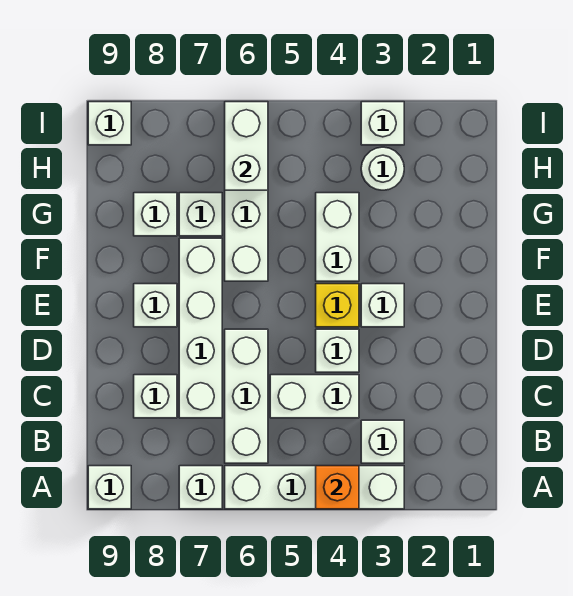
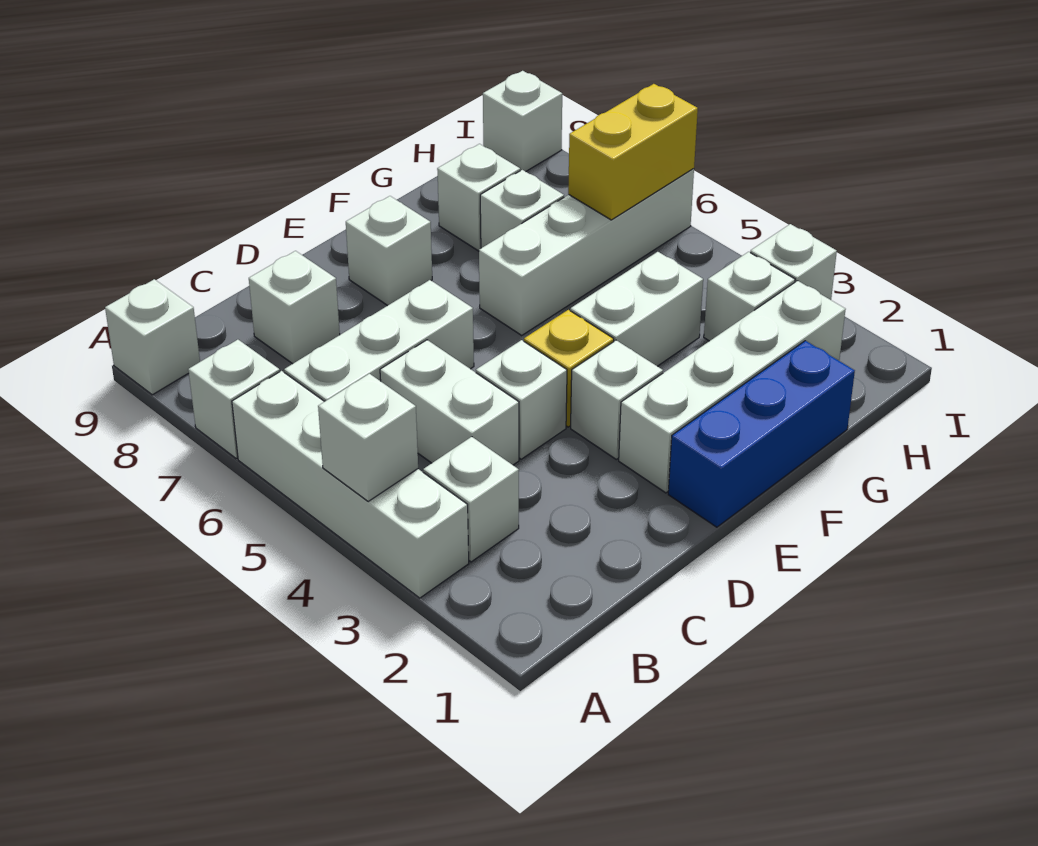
orange 1x1 brick [316,466,359,509] -> white 1x1 brick [318,374,418,502]
white 1x4 brick [179,238,222,418] -> white 1x4 brick moved to [619,281,846,493]
none -> blue 1x3 brick [668,341,855,527]
white 1x1 round brick [361,147,404,190] -> white 1x1 brick [704,252,795,341]
white 1x2 brick [225,102,268,190] -> yellow 1x2 brick [568,84,698,220]

